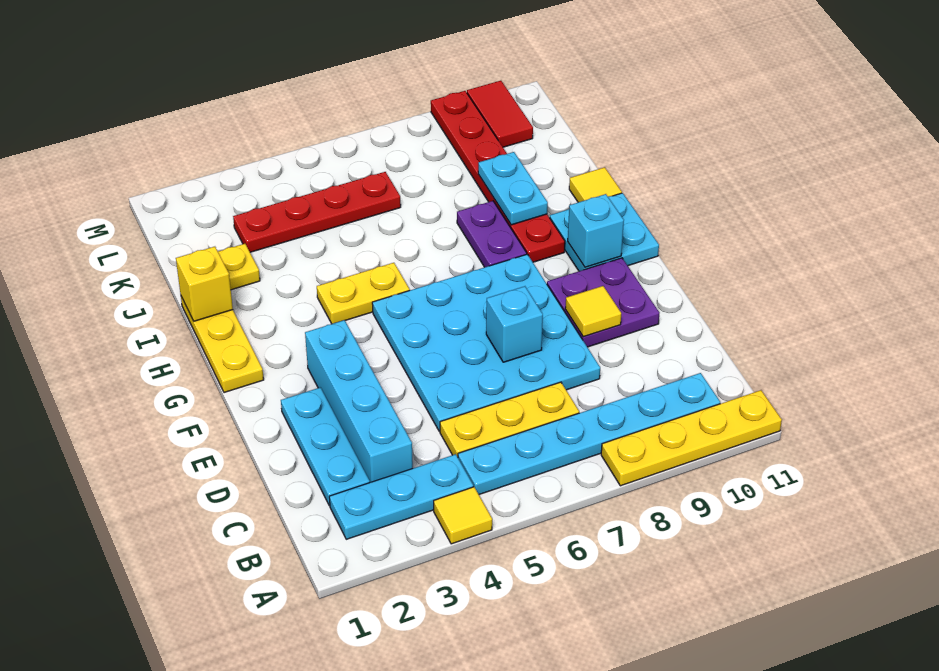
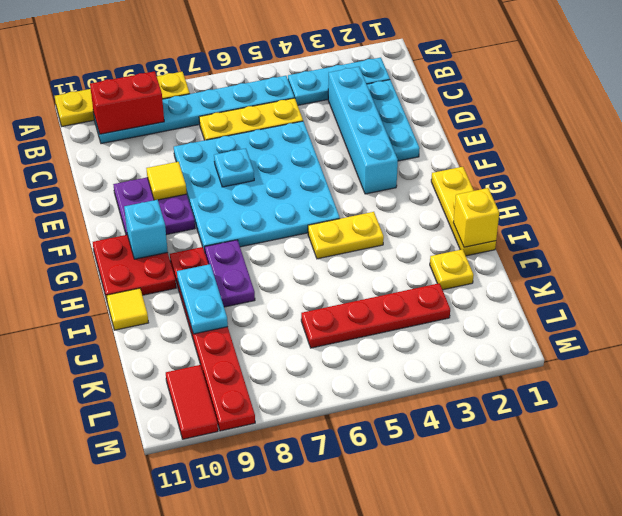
yellow 1x1 tile [434,487,492,544] -> none
none -> red 1x2 brick [90,71,164,134]
cyan 1x1 brick [486,286,543,362] -> cyan 1x1 plate [214,148,254,187]
cyan 2x2 plate [550,193,659,271] -> red 2x2 plate [93,235,176,300]

